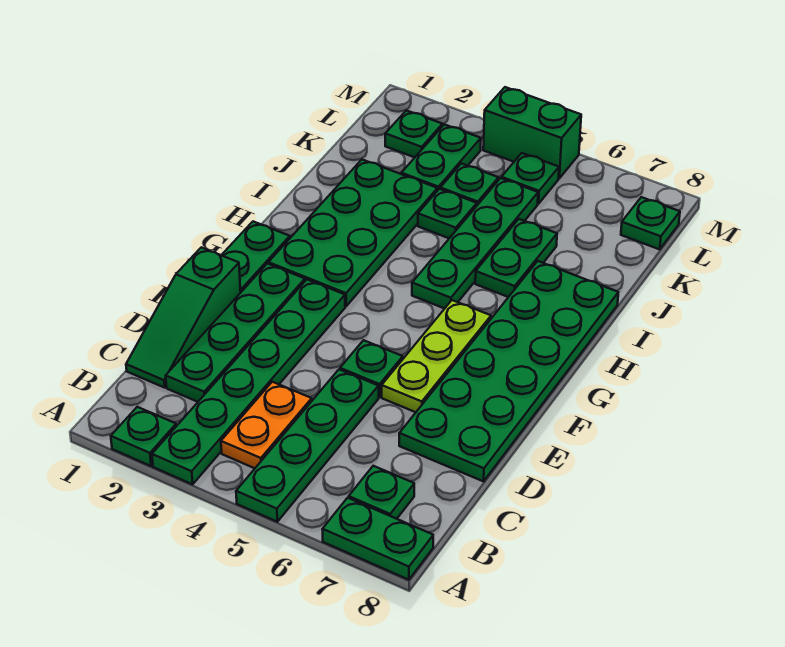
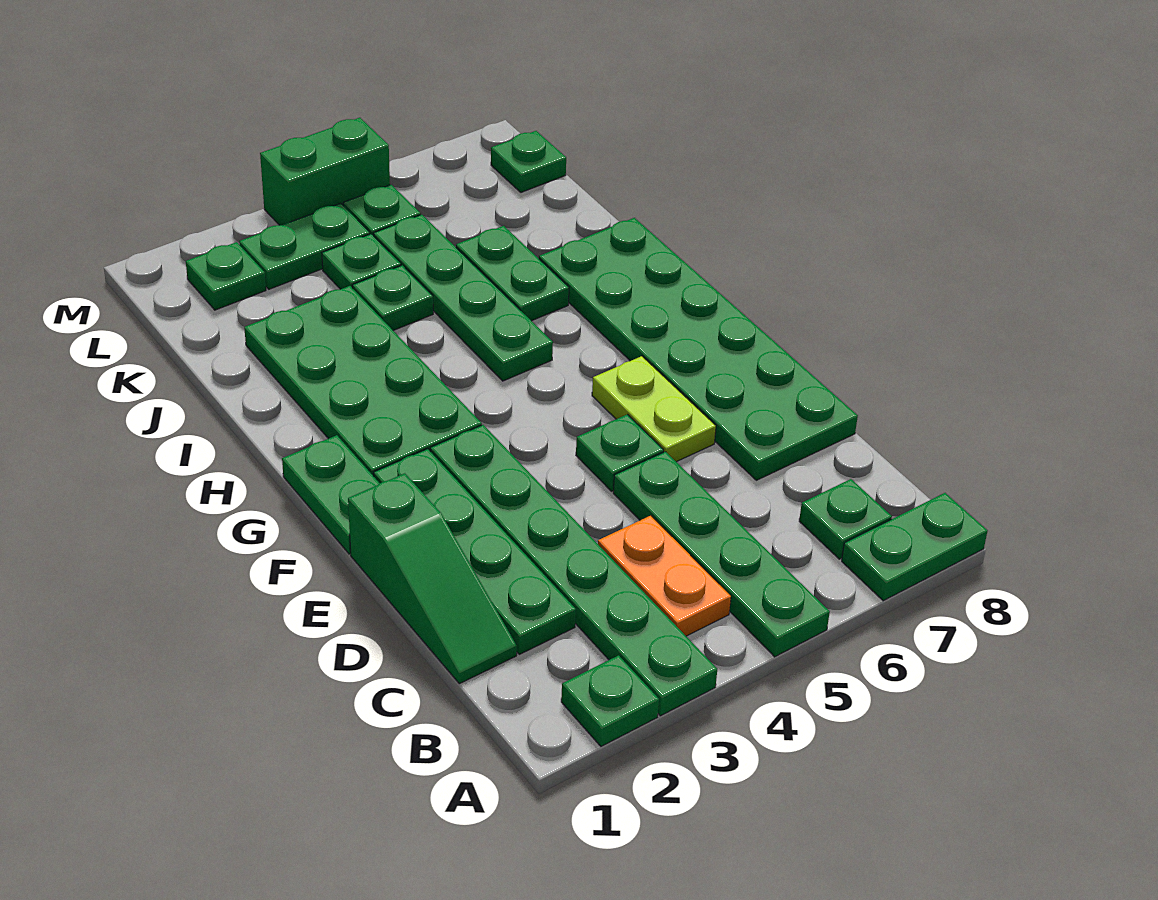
lime 1x3 plate [382,300,491,412] -> lime 1x2 plate [592,356,716,462]
green 1x2 plate [401,124,481,191] -> green 1x2 plate turned to [239,203,370,289]

